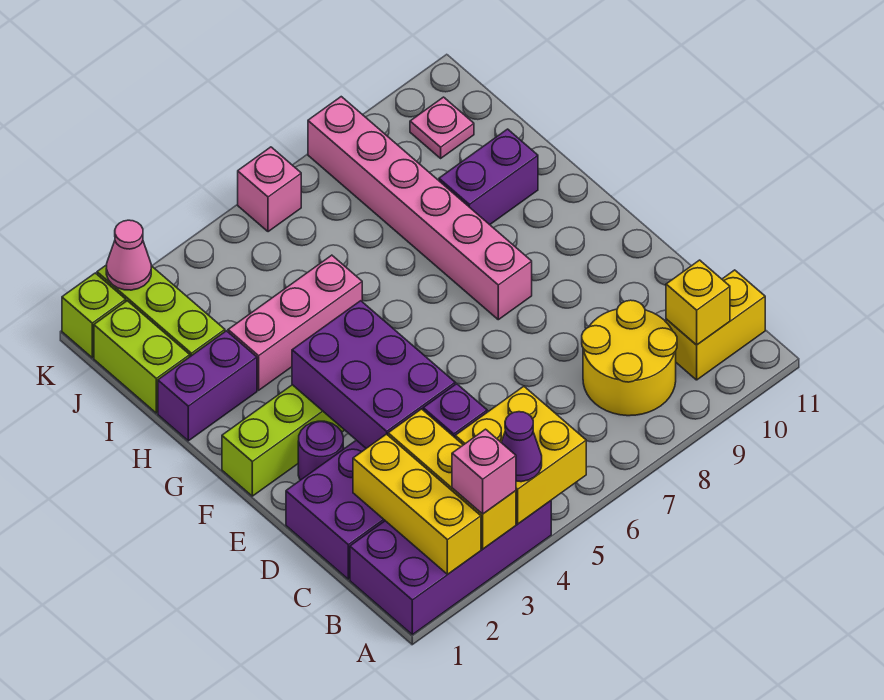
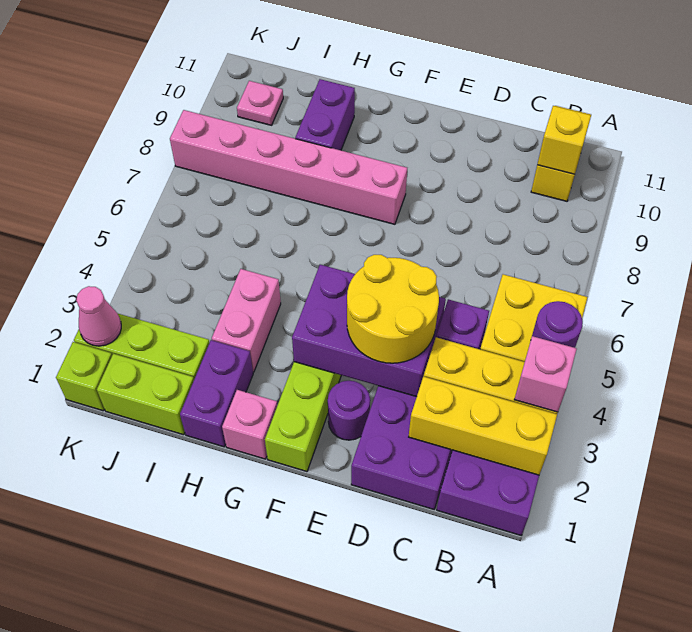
purple 1x1 cone [501,412,542,482] -> purple 1x1 round brick [532,301,583,348]
yellow 2x2 round brick [582,300,677,416] -> yellow 2x2 round brick moved to [347,255,439,363]
pink 1x3 brick [228,255,362,390] -> pink 1x2 brick [212,269,281,372]
pink 1x1 brick [238,147,301,232] -> pink 1x1 brick moved to [222,390,277,459]

